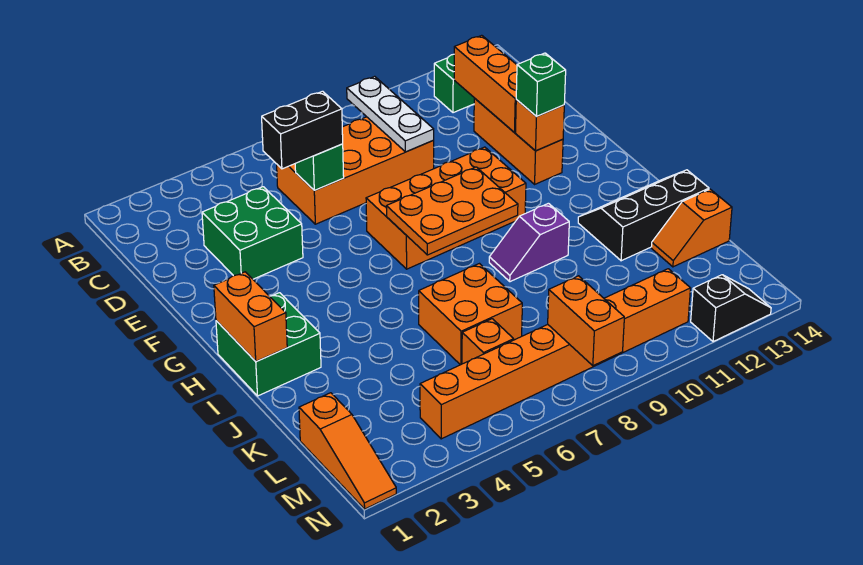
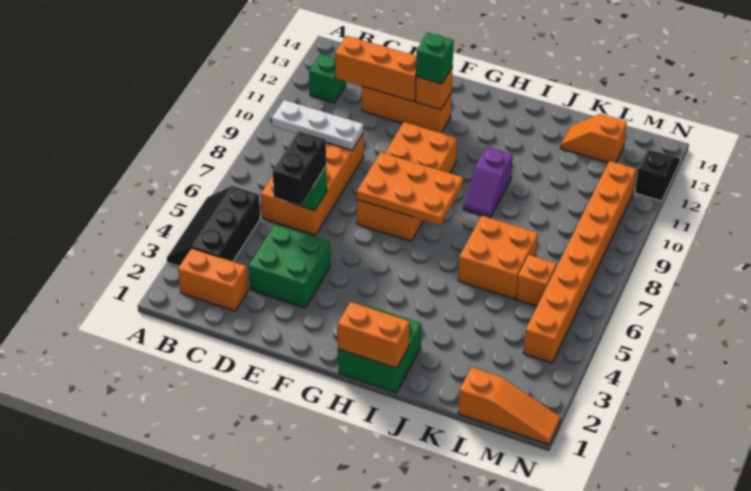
orange 2x3 plate [386,167,518,255] -> orange 2x3 plate turned to [357,152,463,225]
black 2x3 slope [578,170,709,261] -> black 2x3 slope moved to [167,186,260,266]
orange 1x2 slope [651,189,732,267] -> orange 1x2 slope turned to [561,114,627,163]
orange 1x2 brick [548,276,624,366] -> orange 1x2 brick moved to [178,248,248,311]

